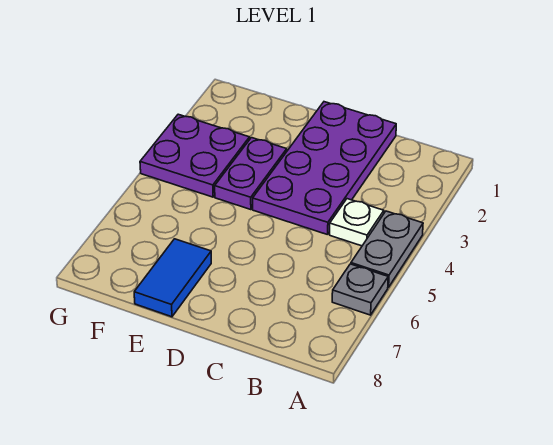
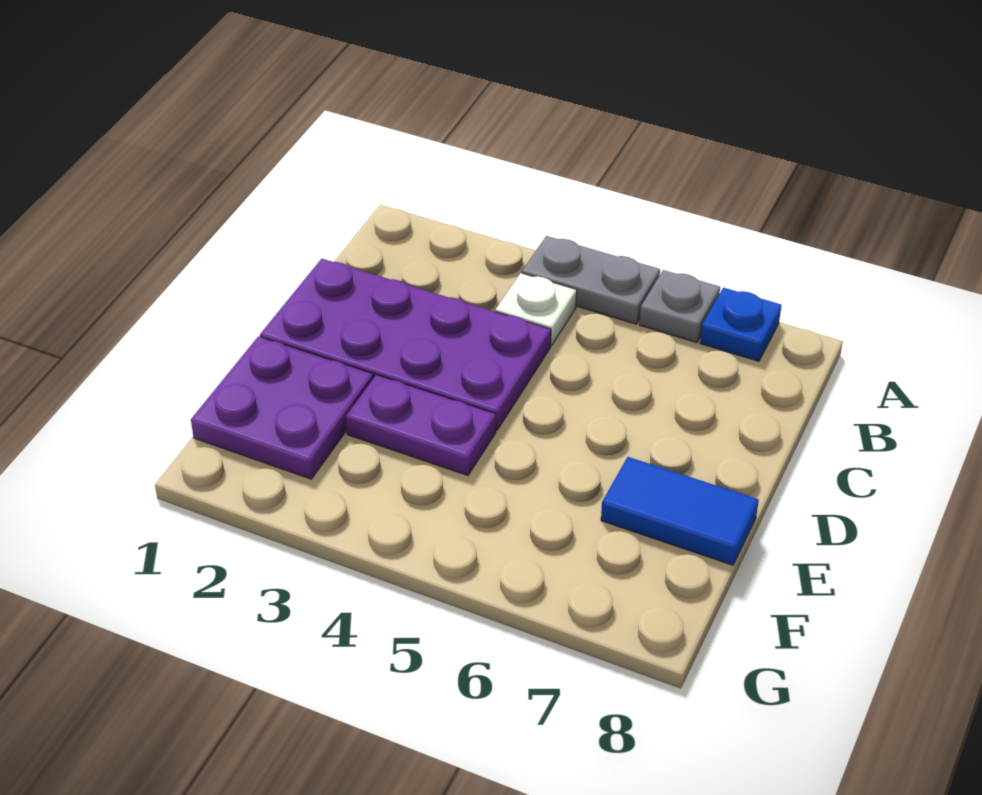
none -> blue 1x1 plate [700,288,782,361]
purple 2x2 plate [140,114,250,197] -> purple 2x2 plate moved to [191,336,373,479]

